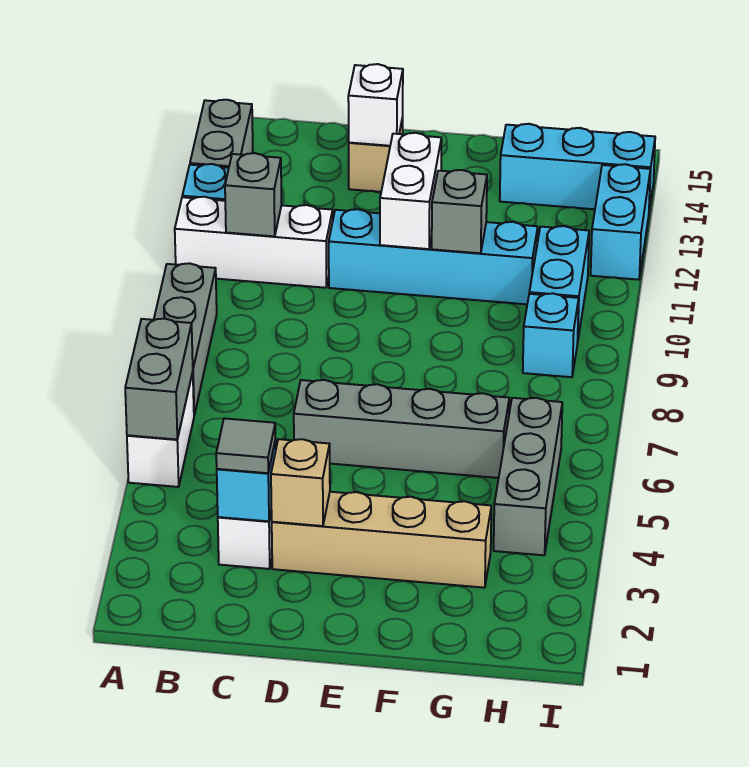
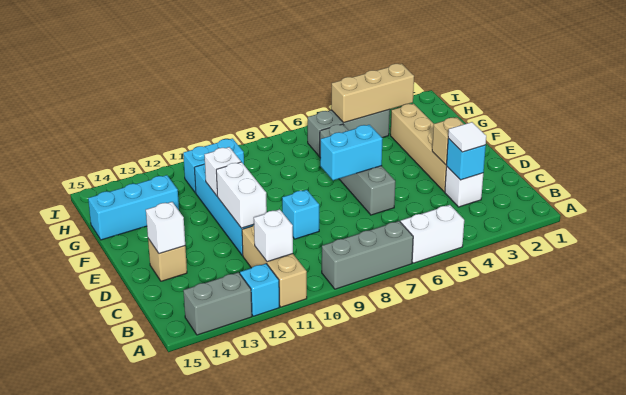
grey 1x2 brick [125,319,193,439] -> none
white 1x3 brick [175,197,333,288] -> tan 1x3 brick [242,225,307,307]
grey 1x1 brick [225,153,282,236] -> white 1x1 brick [254,209,293,262]
grey 1x1 tile [216,418,275,473] -> white 1x1 tile [448,122,486,152]
white 1x2 brick [380,133,442,249] -> white 1x2 brick turned to [216,162,267,228]
grey 1x1 brick [432,170,487,253] -> white 1x1 brick [204,147,241,196]
cyan 1x3 brick [500,124,655,210] -> cyan 1x3 brick turned to [88,175,179,240]
none -> tan 1x3 brick [331,64,414,123]
cyan 1x1 brick [523,293,579,377] -> cyan 1x1 brick moved to [282,190,319,239]
cyan 1x2 brick [591,164,650,280] -> cyan 1x2 brick moved to [320,125,383,180]

